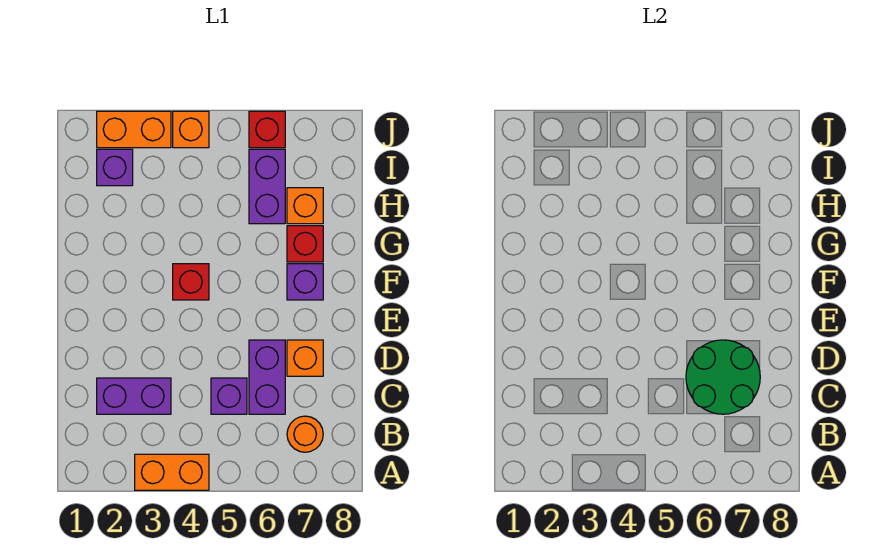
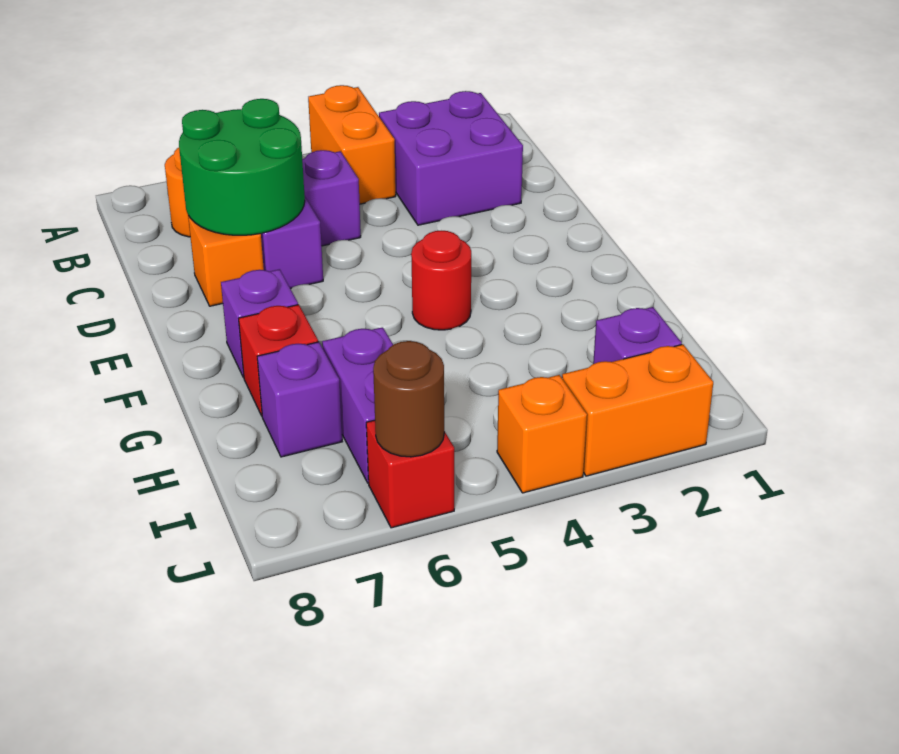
orange 1x2 brick [135,454,209,490] -> orange 1x2 brick turned to [308,85,396,204]
purple 1x2 brick [97,378,171,414] -> purple 2x2 brick [379,91,523,225]
red 1x1 brick [173,264,209,300] -> red 1x1 round brick [411,231,471,330]
orange 1x1 brick [287,188,323,224] -> purple 1x1 brick [257,342,342,457]
none -> brown 1x1 round brick [373,341,444,457]

